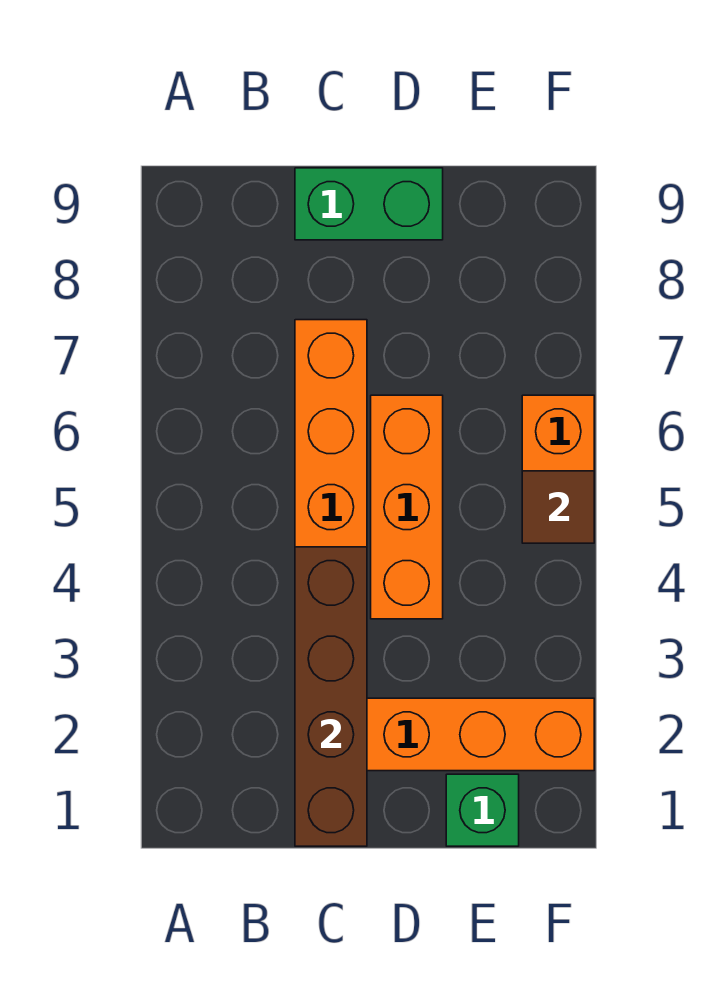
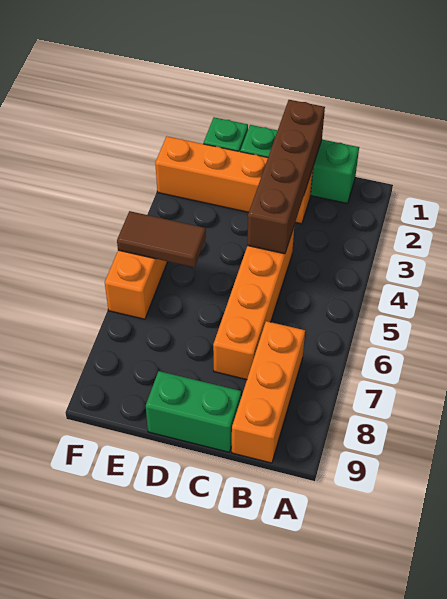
none -> green 1x3 brick [240,125,359,203]
orange 1x3 brick [371,395,443,619] -> orange 1x3 brick moved to [232,321,305,463]
brown 1x1 tile [522,471,594,543] -> brown 1x2 tile [117,211,206,267]

